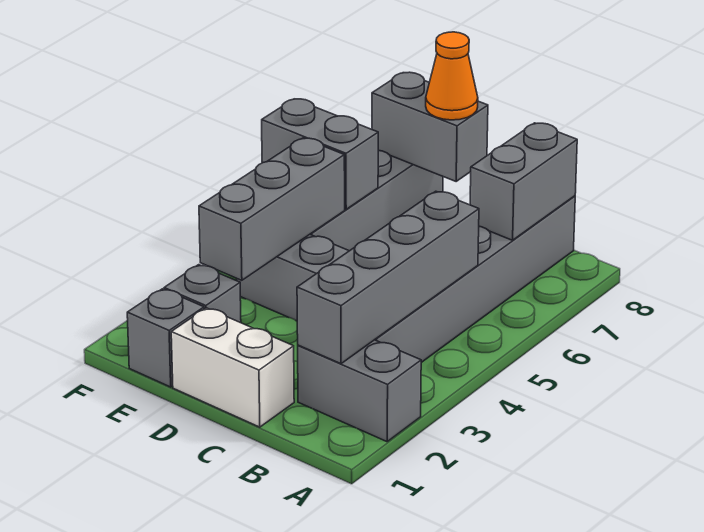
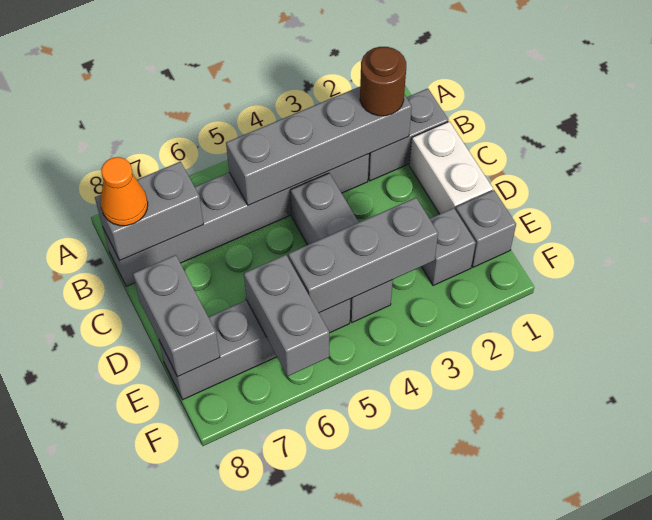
grey 1x2 brick [298,340,421,442] -> grey 1x2 brick turned to [368,89,448,181]
none -> brown 1x1 round brick [360,47,406,116]
orange 1x1 cone [426,32,478,120] -> orange 1x1 cone moved to [100,157,148,226]

